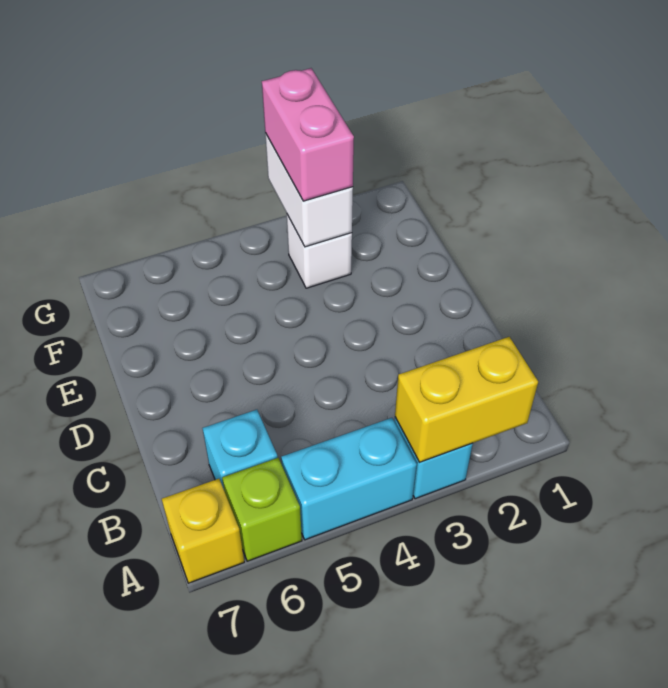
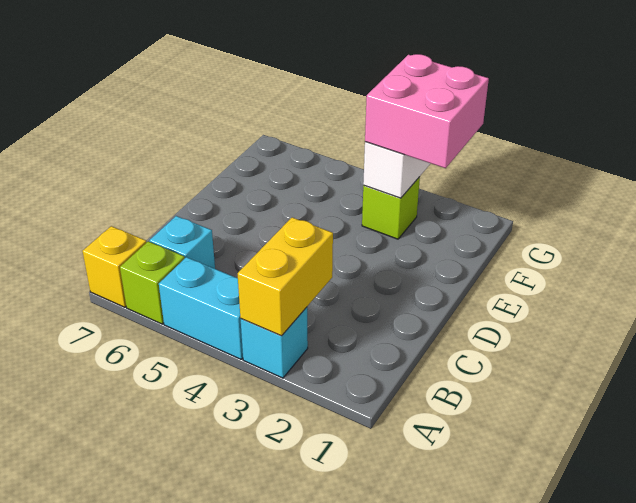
yellow 1x2 brick [395,337,538,462] -> yellow 1x2 brick turned to [238,217,333,336]
white 1x1 brick [287,215,352,288] -> lime 1x1 brick [362,177,420,239]
pink 1x2 brick [262,68,354,201] -> pink 2x2 brick [365,54,489,168]

